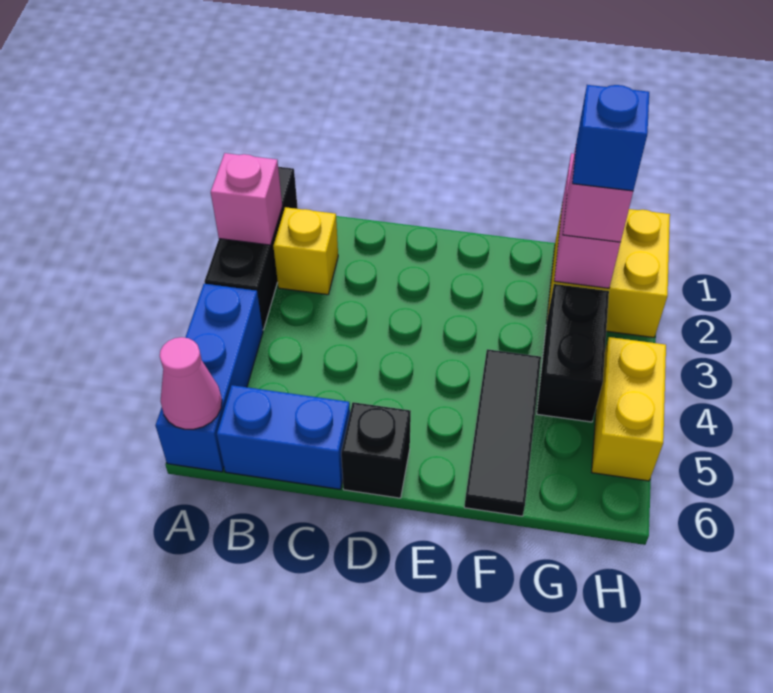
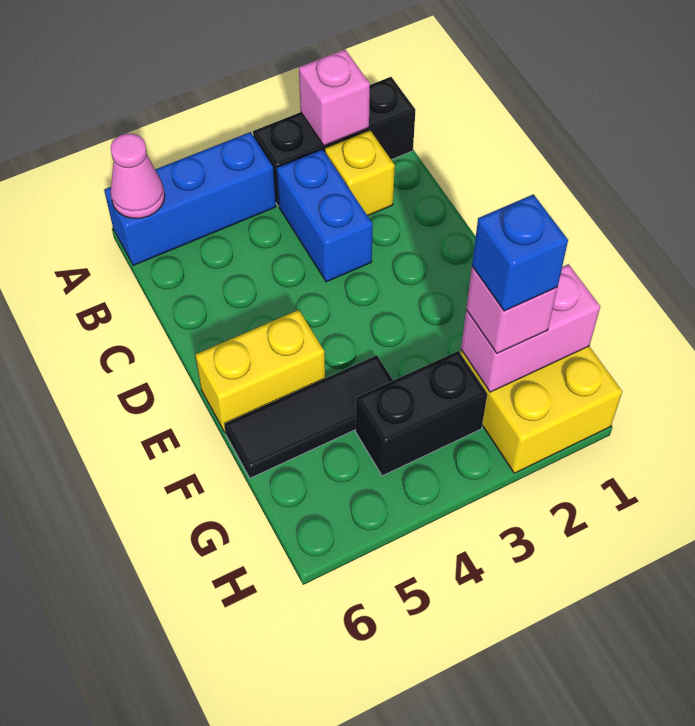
blue 1x2 brick [217,385,350,489] -> blue 1x2 brick moved to [277,149,373,282]
black 1x1 brick [341,402,411,498] -> none
yellow 1x2 brick [592,337,666,481] -> yellow 1x2 brick moved to [195,310,325,432]

